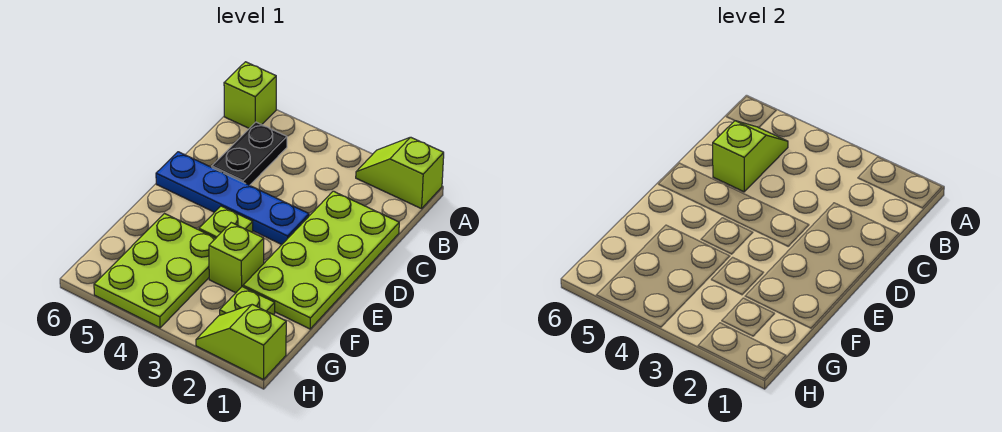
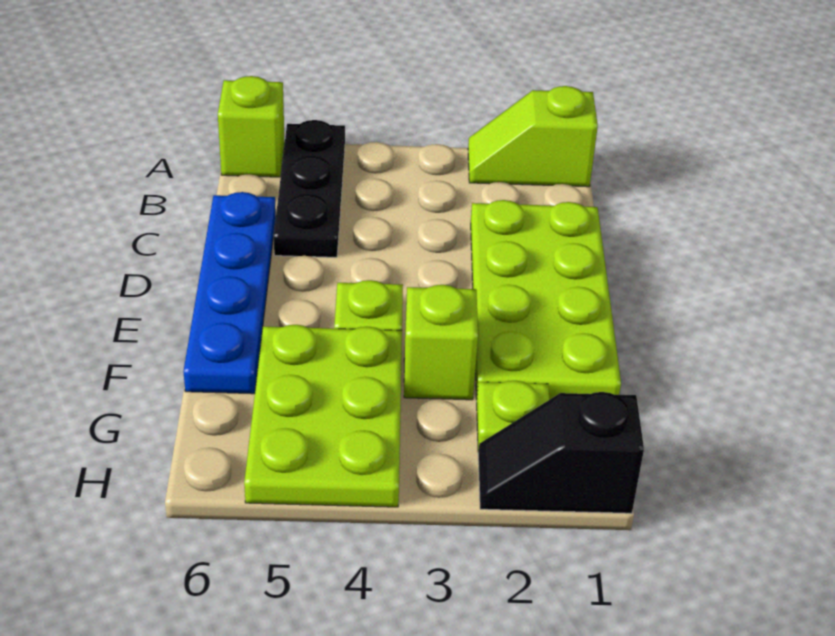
black 1x2 plate [212,122,287,185] -> black 1x3 plate [274,120,345,257]
lime 1x2 slope [713,121,788,192] -> none
blue 1x4 plate [156,152,309,244] -> blue 1x4 plate turned to [183,192,276,394]
lime 1x2 slope [196,304,286,380] -> black 1x2 slope [478,392,644,513]

